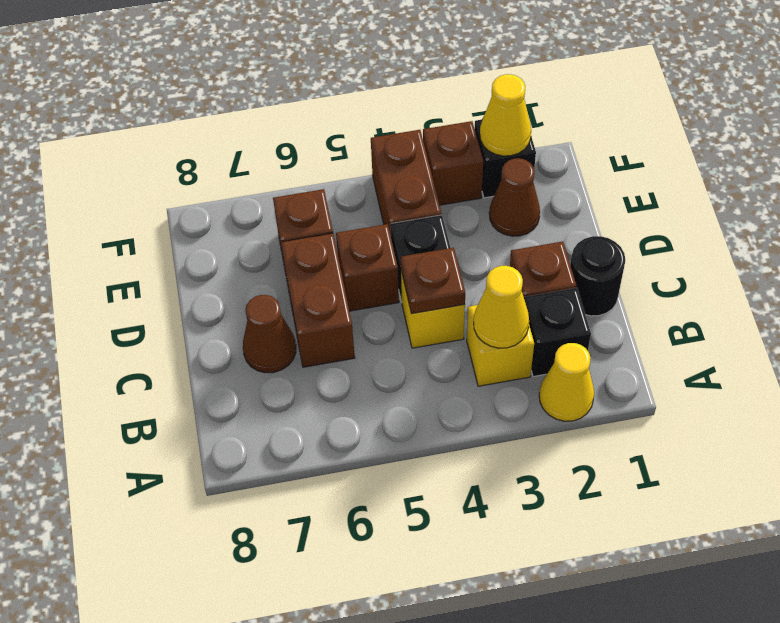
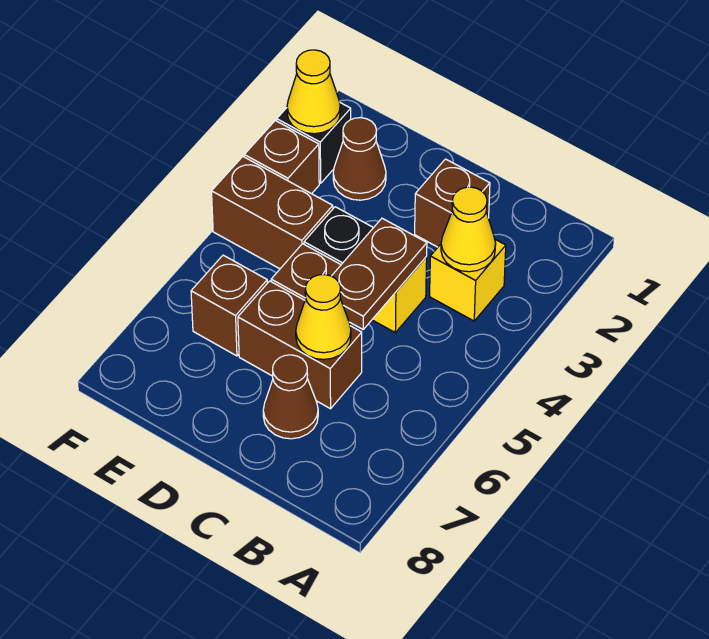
yellow 1x1 cone [539,343,594,421] -> yellow 1x1 cone moved to [296,275,351,359]
black 1x1 brick [524,288,591,377] -> none
black 1x1 round brick [570,236,625,316] -> none
brown 1x1 plate [401,248,465,314] -> brown 1x2 plate [332,218,427,329]

